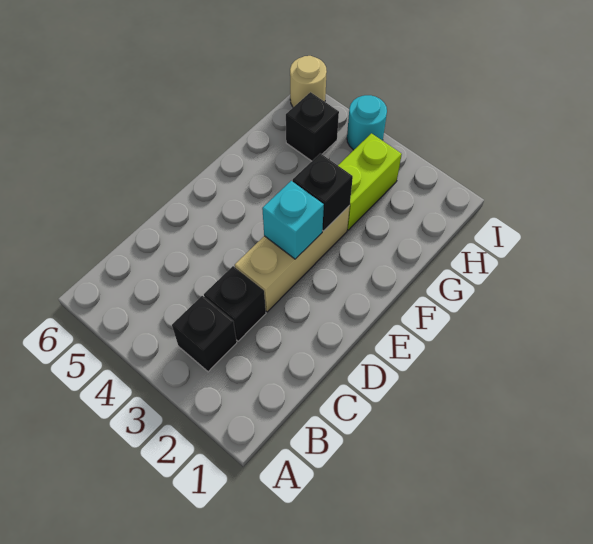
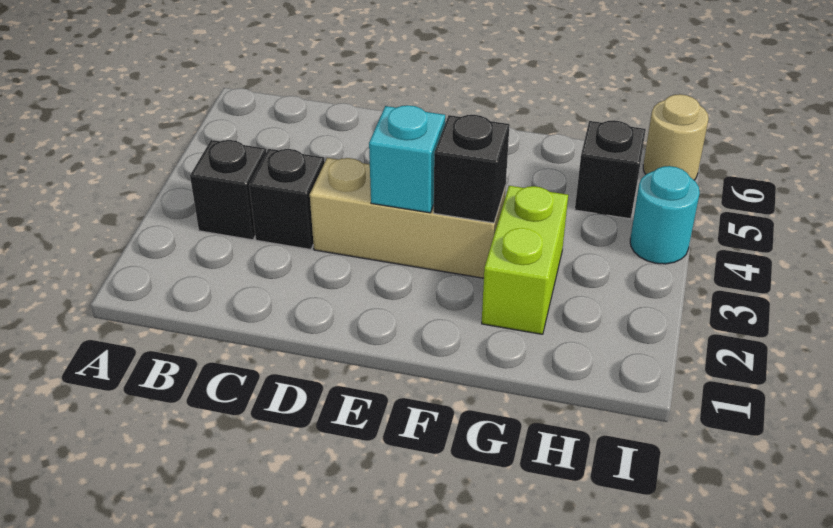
lime 1x2 brick [338,134,402,230] -> lime 1x2 brick turned to [482,186,568,334]

